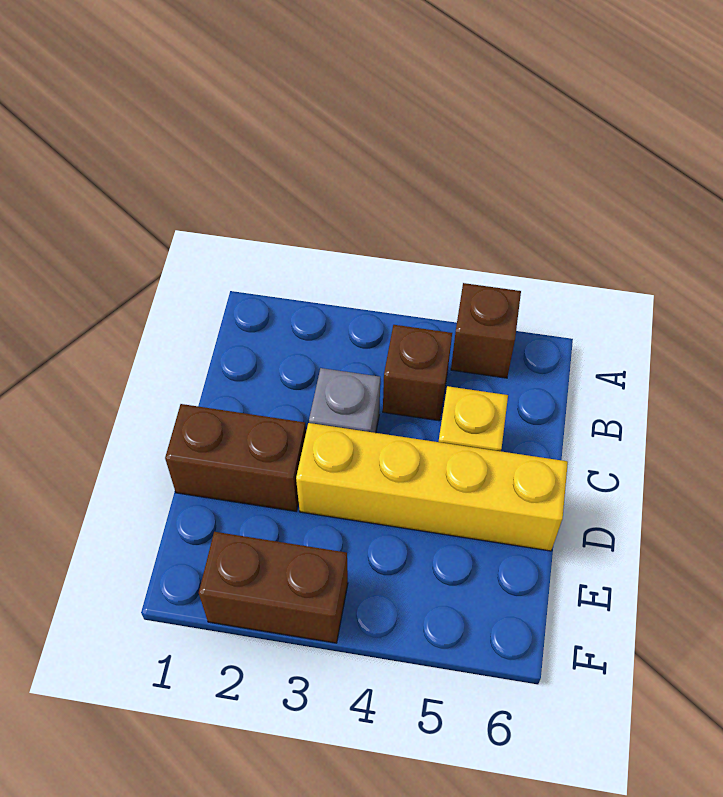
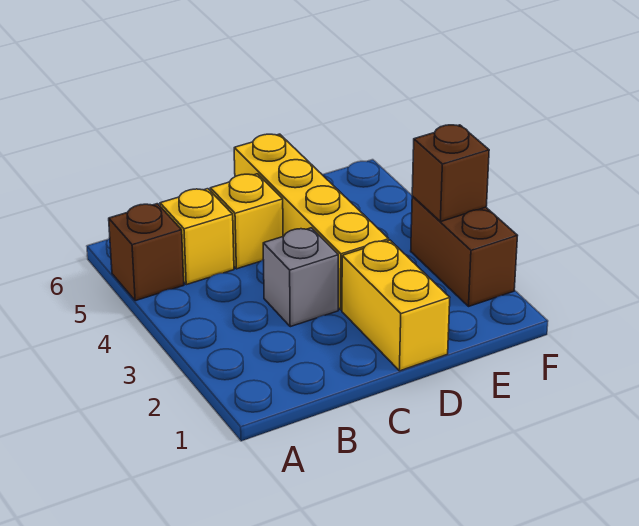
brown 1x1 brick [383,325,452,421] -> brown 1x1 brick moved to [412,125,489,222]
none -> yellow 1x1 brick [160,189,234,285]
brown 1x2 brick [165,404,306,511] -> yellow 1x2 brick [342,240,450,371]

